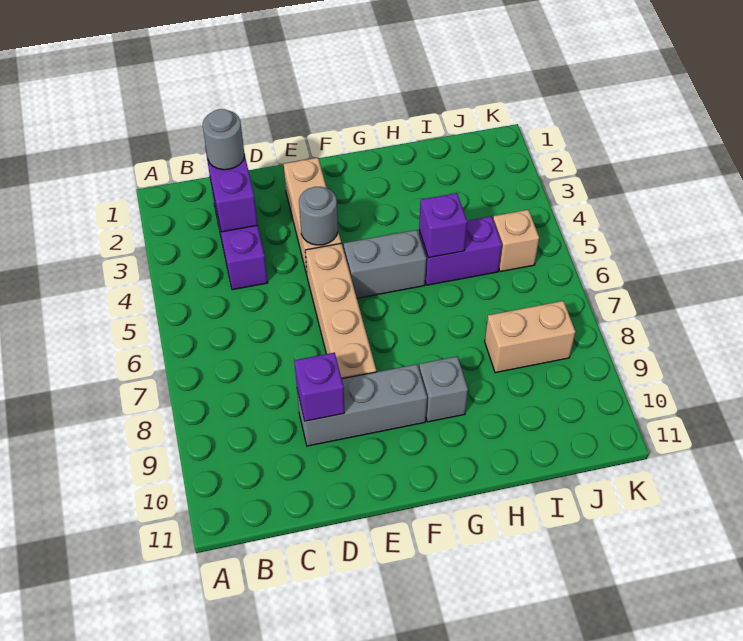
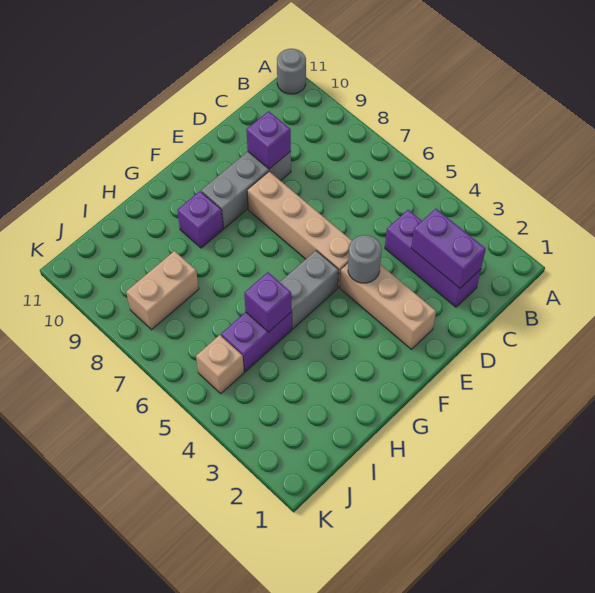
grey 1x1 round brick [203,109,244,170] -> grey 1x1 round brick moved to [277,49,306,94]
grey 1x1 brick [419,357,468,422] -> purple 1x1 brick [177,191,223,248]

